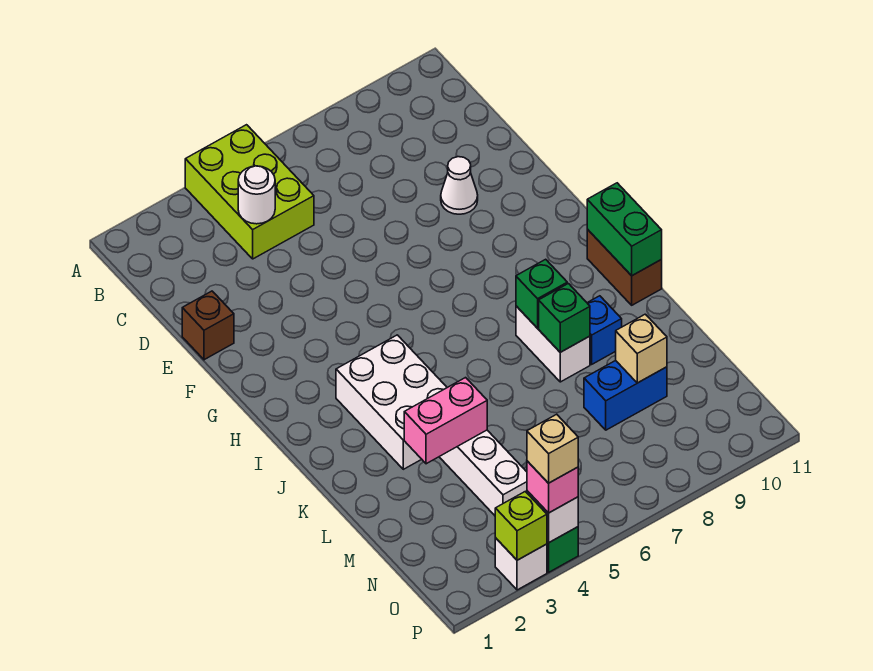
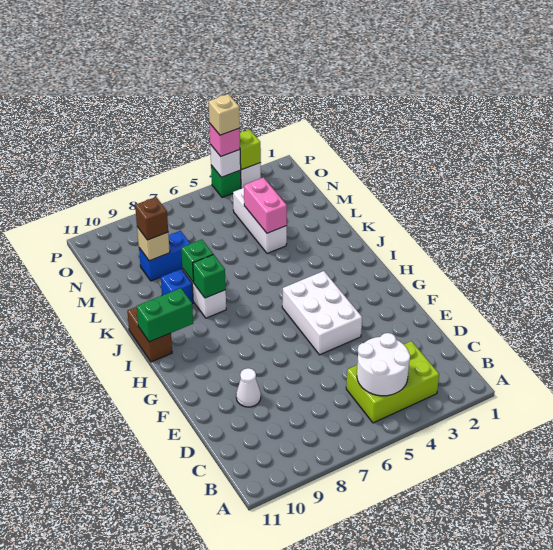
lime 2x3 brick [185,125,314,259] -> lime 2x3 brick turned to [346,341,439,423]
white 1x1 round brick [238,166,275,224] -> white 2x2 round brick [357,333,410,396]
brown 1x1 brick [182,291,234,360] -> brown 1x1 brick moved to [135,197,168,240]
white 2x3 brick [336,335,447,469] -> white 2x3 brick moved to [282,271,362,355]
green 1x2 brick [587,183,662,276] -> green 1x2 brick turned to [137,288,193,342]
pink 1x2 brick [404,378,487,464] -> pink 1x2 brick turned to [244,178,287,233]

